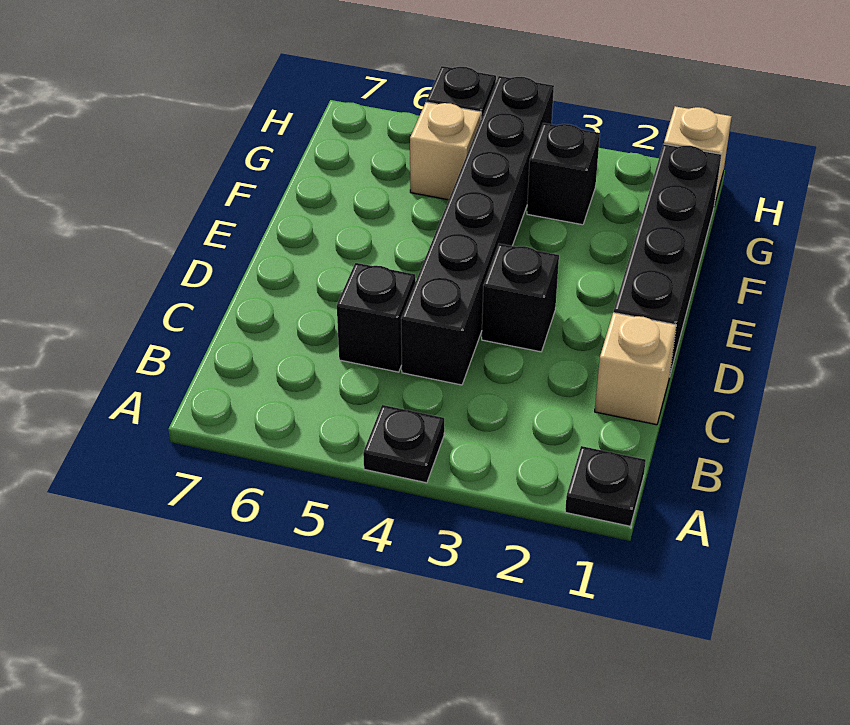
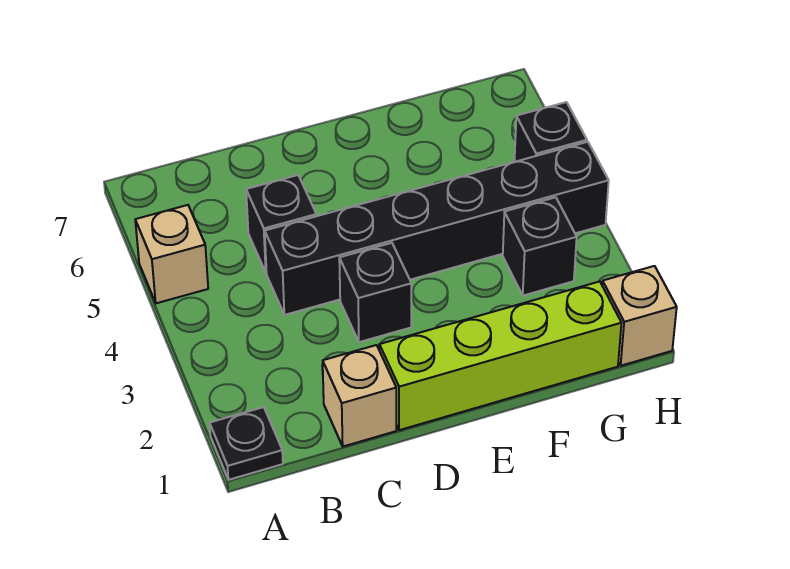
black 1x1 plate [363,405,444,483] -> none
black 1x4 brick [614,144,722,374] -> lime 1x4 brick [379,282,621,430]
tan 1x1 brick [410,102,481,200] -> tan 1x1 brick moved to [135,205,208,303]

